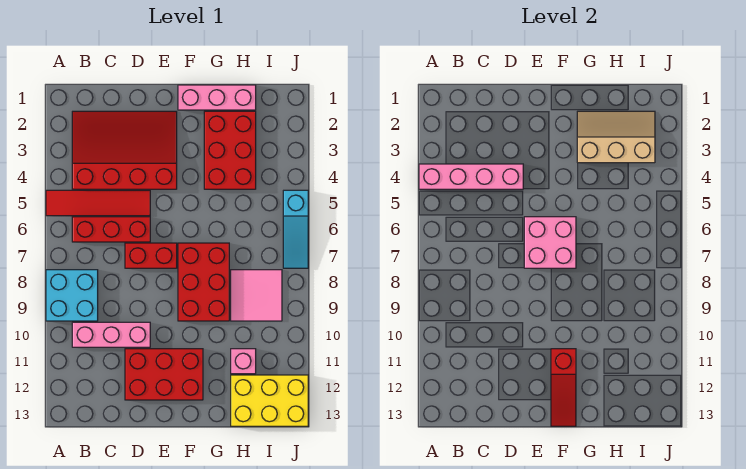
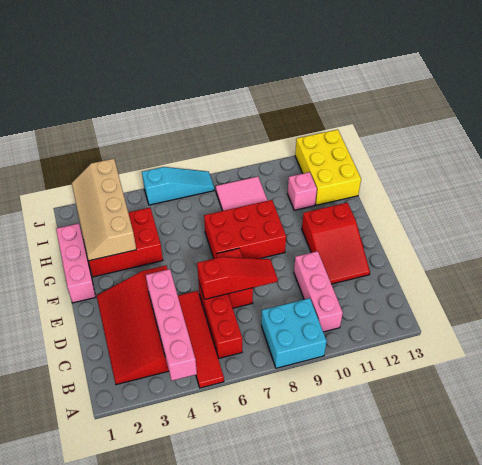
red 2x3 brick [125,349,203,400] -> red 2x3 slope [302,203,370,284]
pink 2x2 brick [524,217,576,268] -> none
red 1x3 slope [551,349,576,426] -> red 1x3 slope moved to [197,257,278,299]
tan 2x3 slope [577,111,655,163] -> tan 2x4 slope [72,159,136,261]

